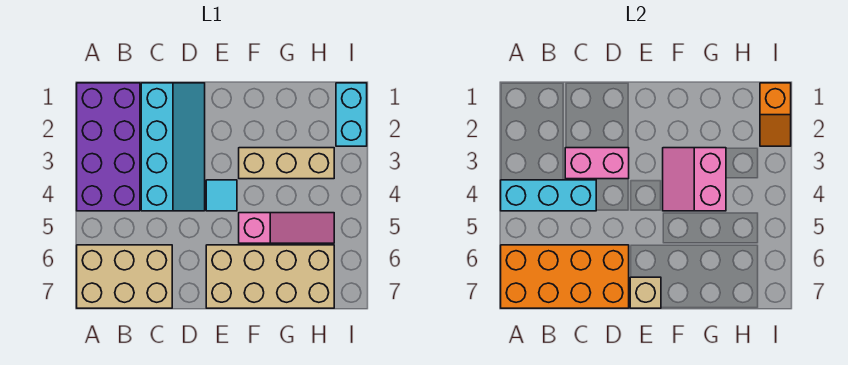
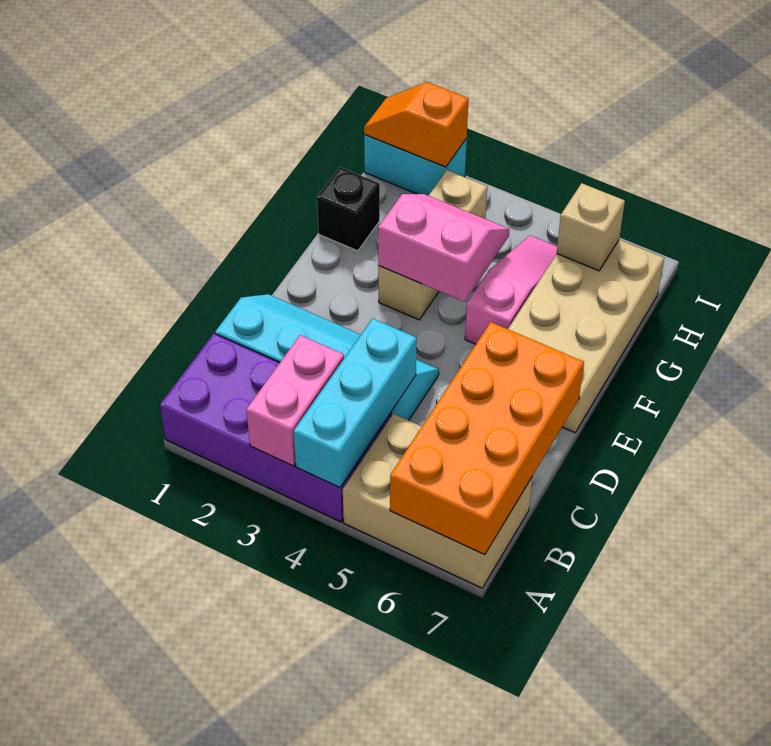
tan 2x3 brick [77,245,172,308] -> tan 2x3 brick turned to [343,414,533,588]
pink 1x2 brick [565,148,629,179] -> pink 1x2 brick moved to [246,335,344,466]
cyan 1x1 tile [206,180,237,211] -> none
tan 1x1 brick [630,277,661,308] -> tan 1x1 brick moved to [557,183,625,271]
pink 2x2 slope [663,148,726,211] -> pink 2x2 slope turned to [378,194,509,302]
none -> black 1x1 brick [317,167,380,251]
orange 1x2 slope [760,83,791,146] -> orange 1x2 slope turned to [364,82,469,167]

